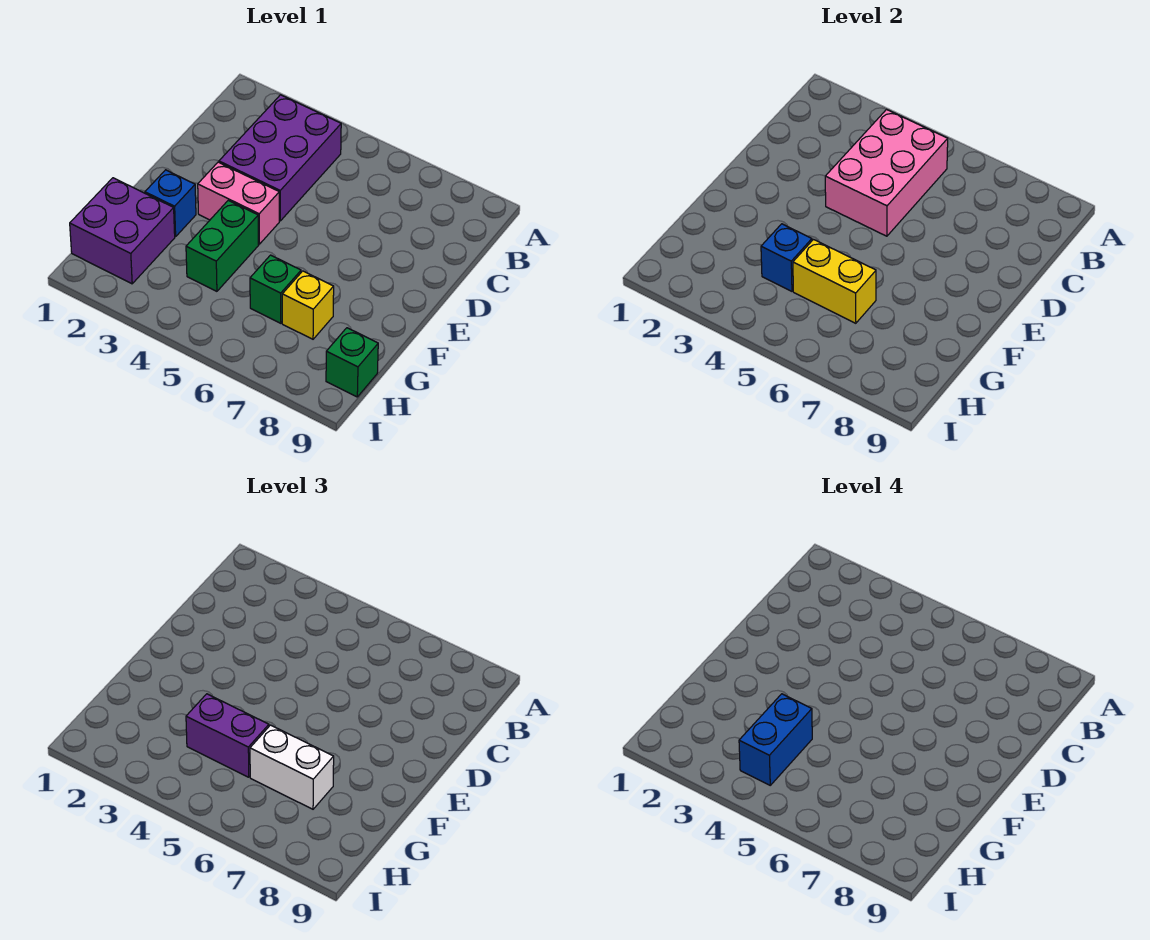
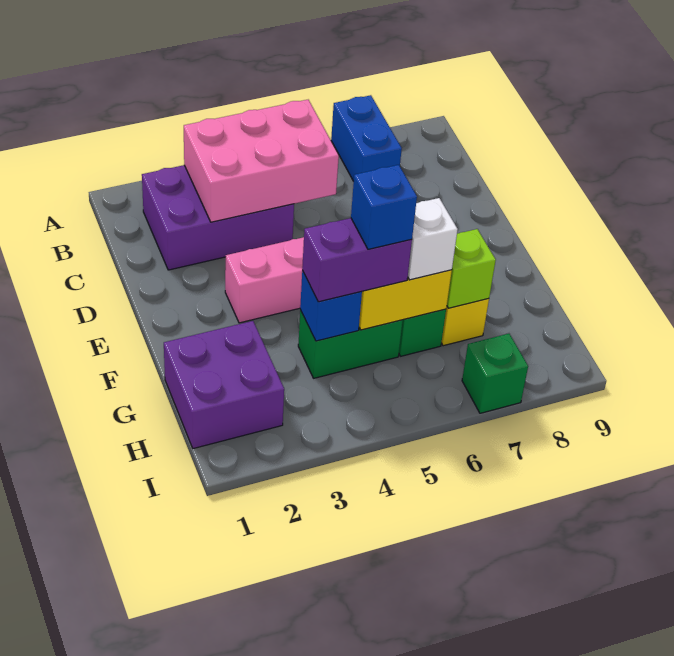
purple 2x3 brick [219,95,341,221] -> purple 2x3 brick turned to [142,165,294,270]
pink 2x3 brick [825,110,948,236] -> pink 2x3 brick turned to [184,100,339,222]
blue 1x1 brick [145,170,196,237] -> blue 1x1 brick moved to [351,165,417,249]
green 1x2 brick [186,201,259,291] -> green 1x2 brick turned to [298,310,403,378]
blue 1x2 brick [739,694,812,785] -> blue 1x2 brick moved to [331,95,402,181]
white 1x2 brick [250,725,334,809] -> white 1x1 brick [408,198,458,280]
none -> lime 1x1 brick [447,229,496,308]
green 1x1 brick [326,328,378,397] -> green 1x1 brick moved to [462,334,528,413]

